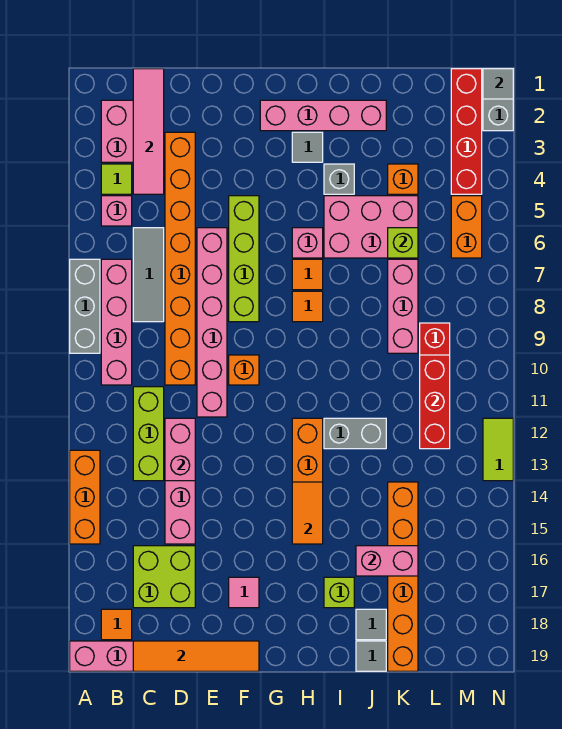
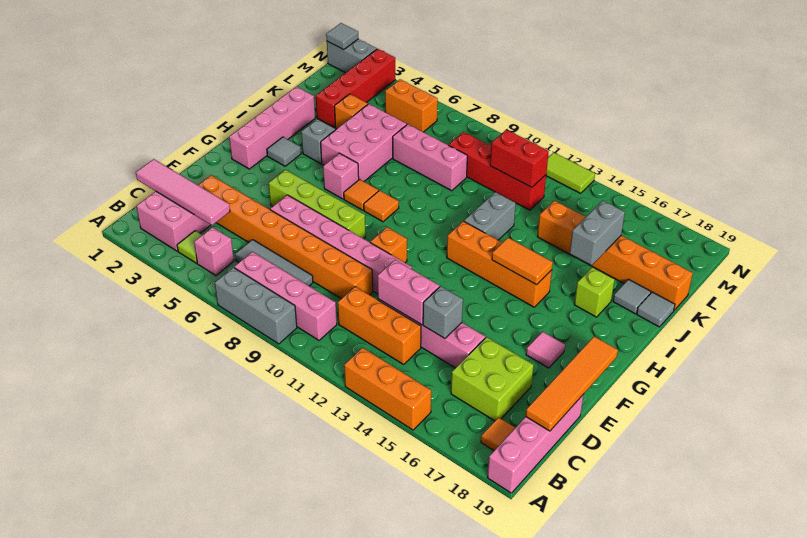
lime 1x3 brick [133,387,164,481] -> orange 1x3 brick [338,287,421,364]
none -> grey 1x1 brick [423,286,463,339]
pink 1x2 brick [356,546,418,576] -> grey 1x2 brick [570,201,625,265]
lime 1x1 brick [388,228,418,258] -> none
red 1x3 brick [420,355,450,449] -> red 1x2 brick [490,130,549,187]
red 1x4 brick [451,69,482,194] -> red 1x4 brick turned to [316,49,395,128]

